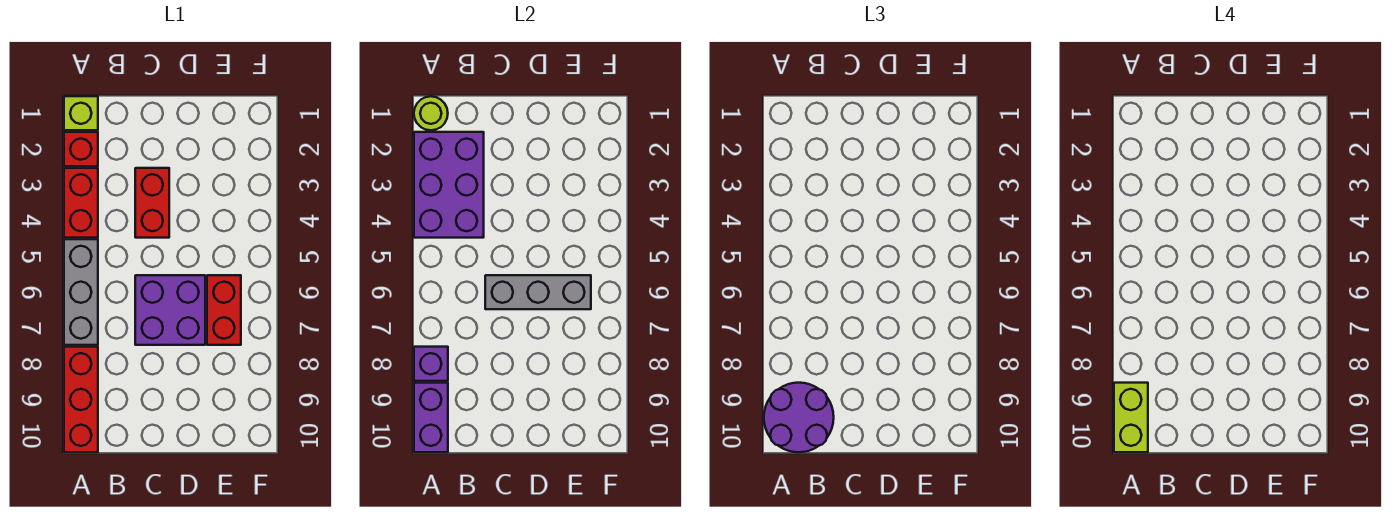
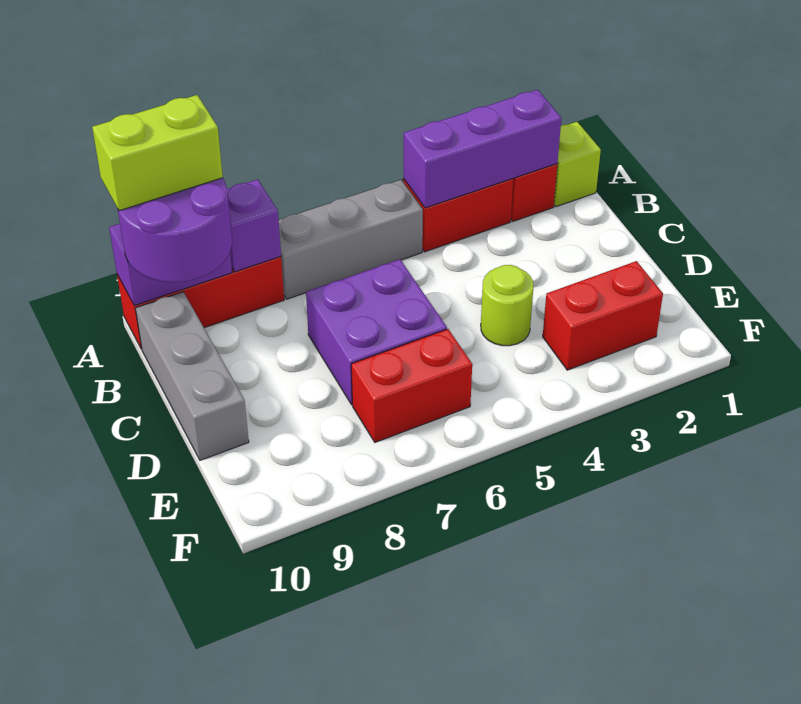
lime 1x1 round brick [414,96,448,130] -> lime 1x1 round brick moved to [481,265,533,346]
purple 2x3 brick [414,132,484,238] -> purple 1x3 brick [404,90,561,208]
red 1x2 brick [135,168,169,238] -> red 1x2 brick moved to [543,261,663,370]
grey 1x3 brick [485,275,591,309] -> grey 1x3 brick moved to [135,292,249,460]

